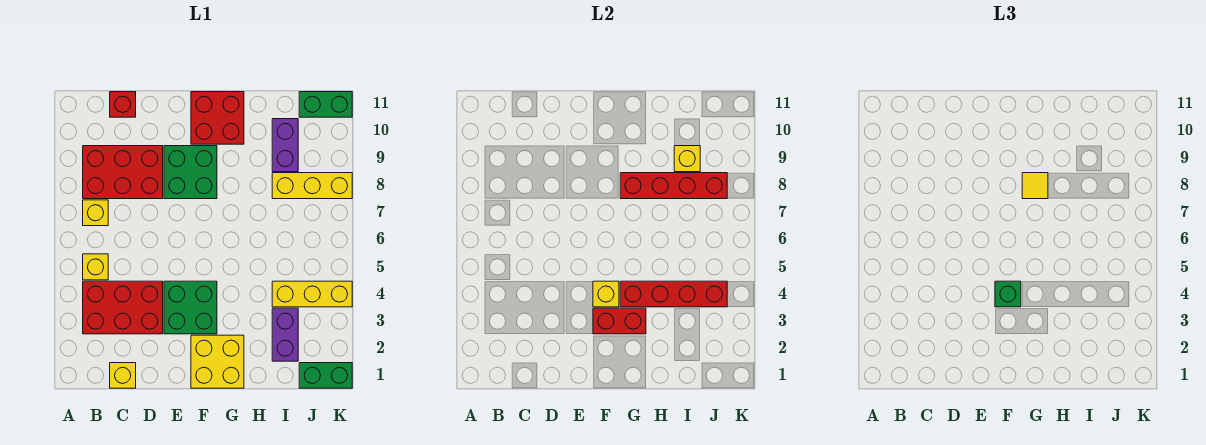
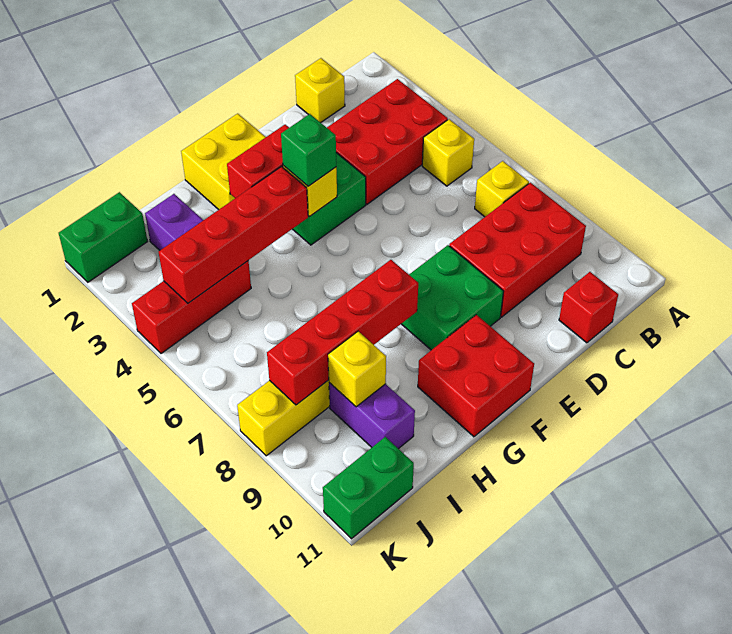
yellow 1x1 tile [1022,173,1048,199] -> none
yellow 1x3 brick [272,281,352,307] -> red 1x3 brick [132,261,251,354]

